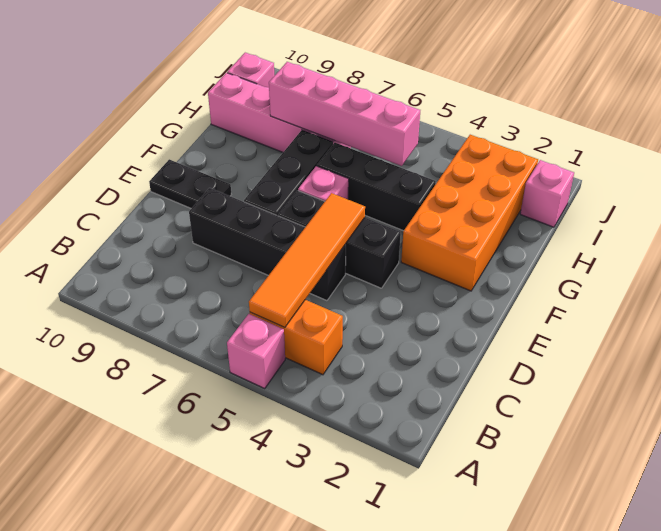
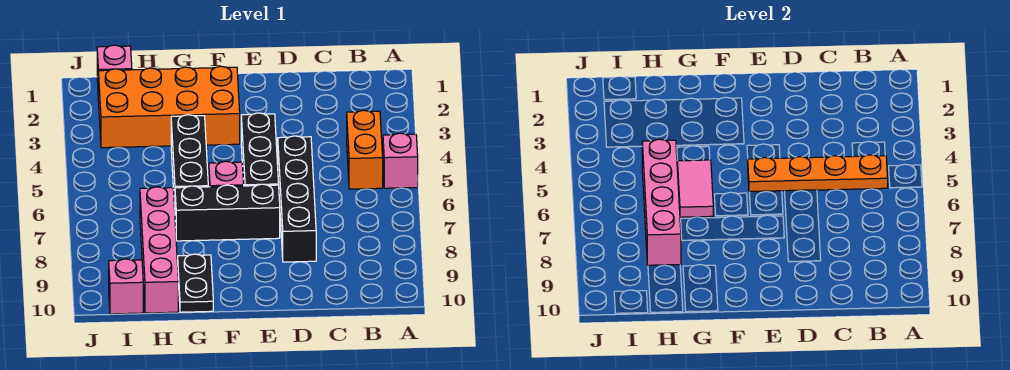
orange 1x4 tile [249,193,365,328] -> orange 1x4 plate [748,155,888,191]
black 1x2 plate [149,159,231,209] -> black 1x2 plate moved to [178,254,213,312]
none -> pink 1x2 tile [677,160,713,217]

